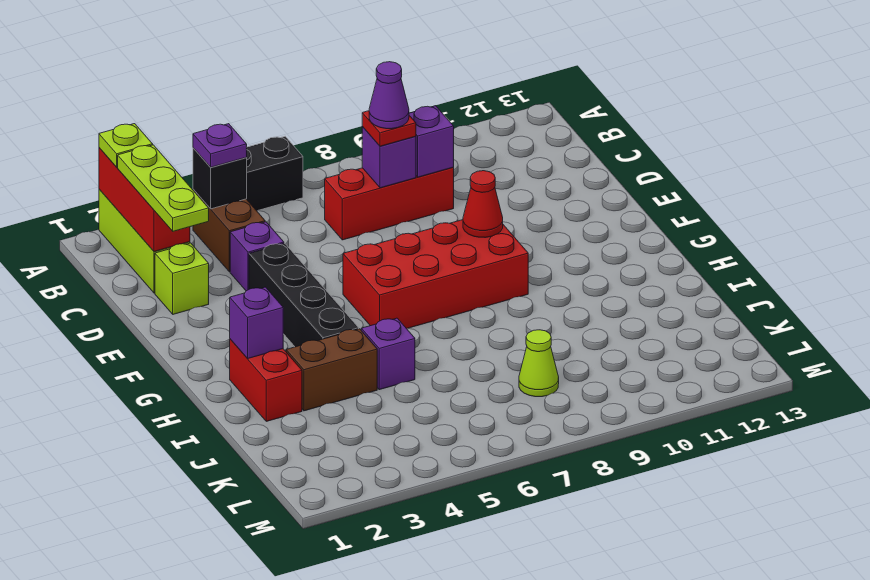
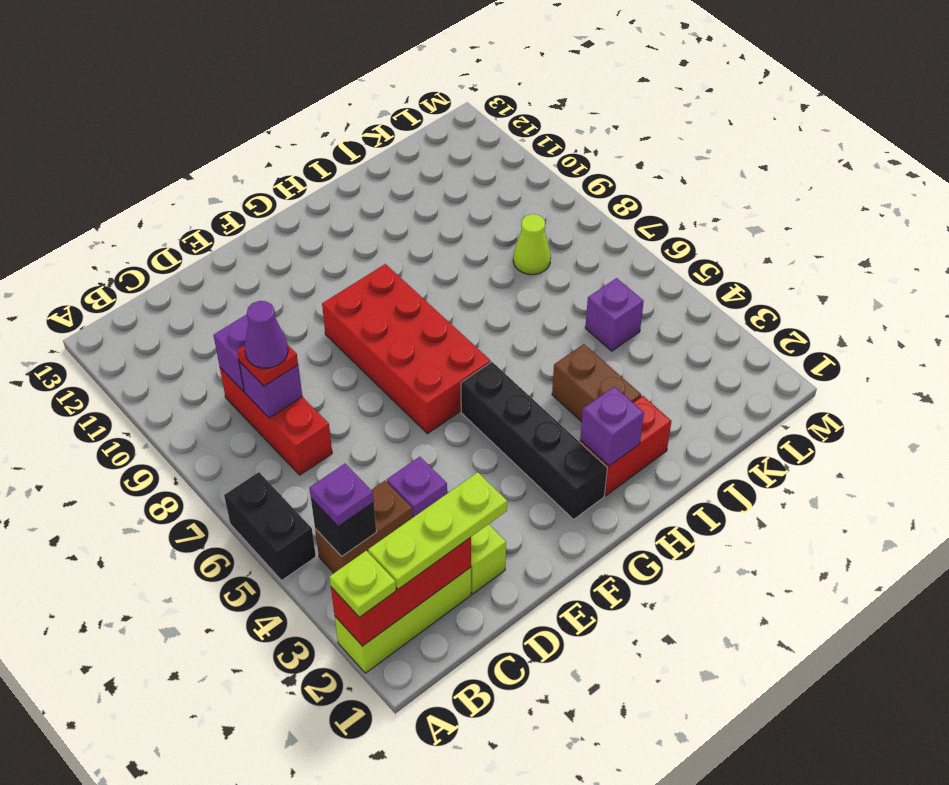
black 1x4 brick [249,243,359,347] -> black 1x4 brick turned to [461,362,607,519]
red 1x1 cone [463,171,503,238] -> none
purple 1x1 brick [361,318,415,390] -> purple 1x1 brick moved to [585,278,644,351]

